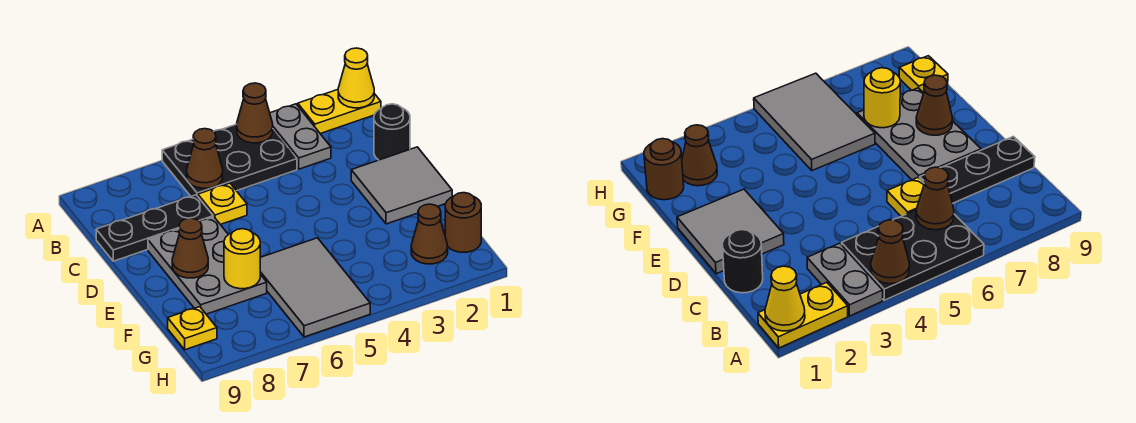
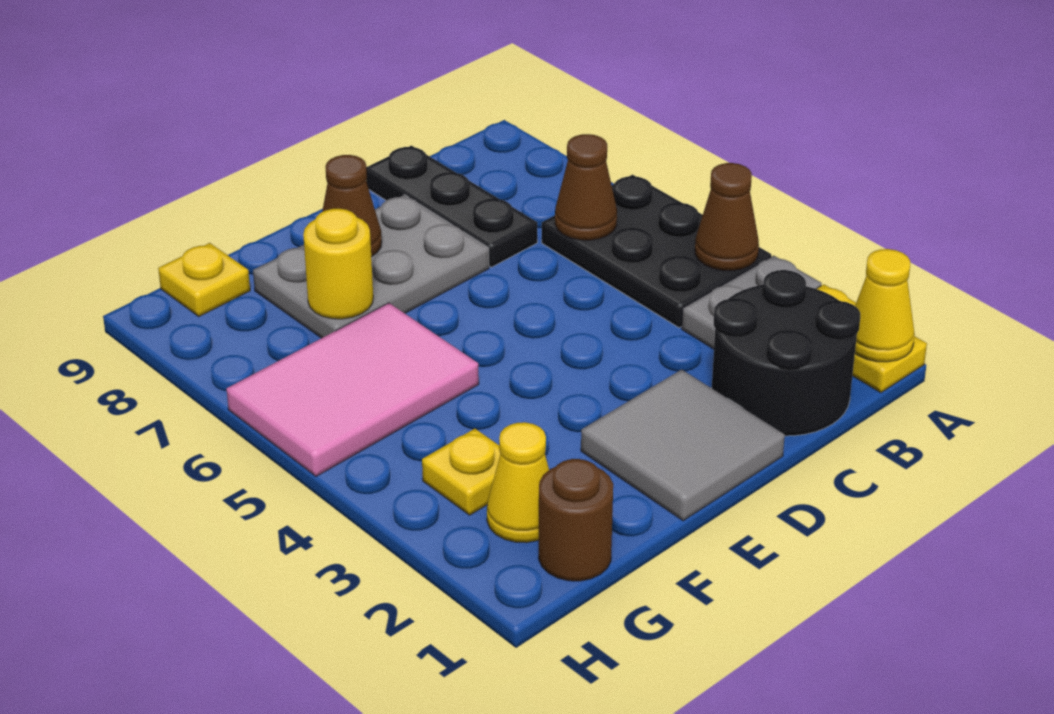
black 1x1 round brick [374,104,410,160] -> black 2x2 round brick [712,270,860,436]
yellow 1x1 plate [198,183,247,225] -> yellow 1x1 plate moved to [422,429,500,515]
grey 2x3 tile [260,238,370,337] -> pink 2x3 tile [227,303,479,476]
brown 1x1 cone [411,204,448,264] -> yellow 1x1 cone [487,422,549,543]

